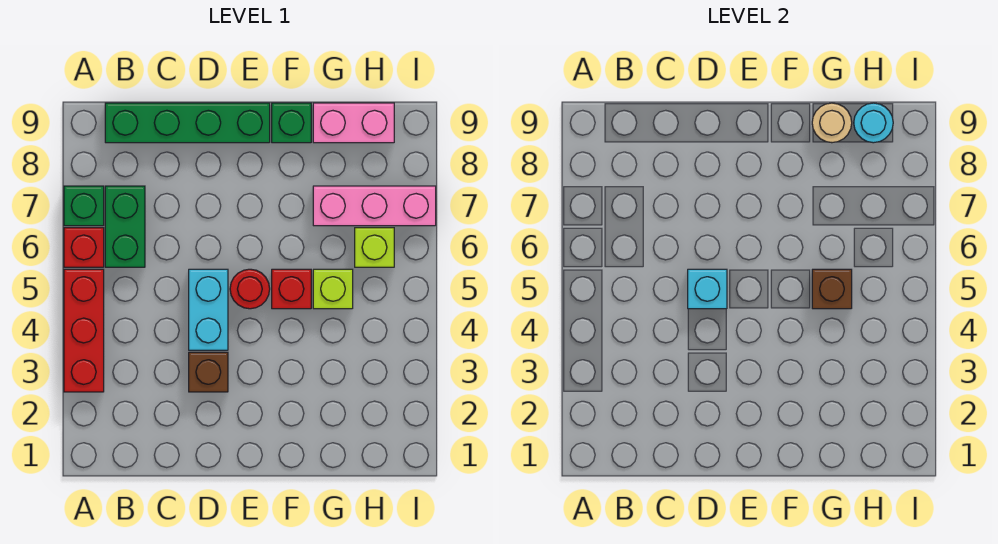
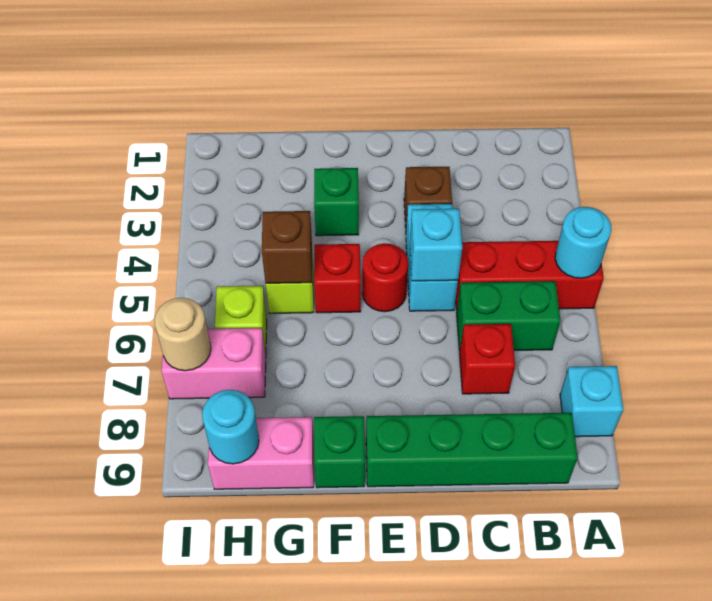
red 1x3 brick [64,269,104,392] -> red 1x3 brick turned to [456,241,604,310]
none -> cyan 1x1 round brick [555,207,611,278]
red 1x1 brick [64,228,104,267] -> red 1x1 brick moved to [459,324,515,394]
green 1x1 brick [64,186,104,226] -> green 1x1 brick moved to [314,168,359,236]
none -> cyan 1x1 brick [560,366,623,437]
green 1x2 brick [105,186,145,267] -> green 1x2 brick turned to [456,281,560,351]
pink 1x3 brick [313,186,436,226] -> pink 1x2 brick [162,328,266,399]
tan 1x1 round brick [812,103,852,143] -> tan 1x1 round brick moved to [154,298,211,371]

